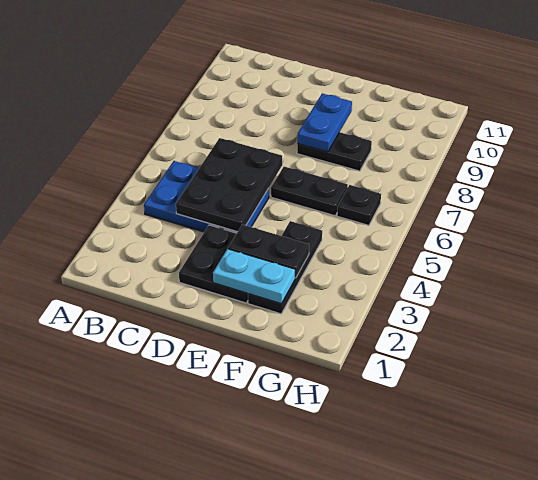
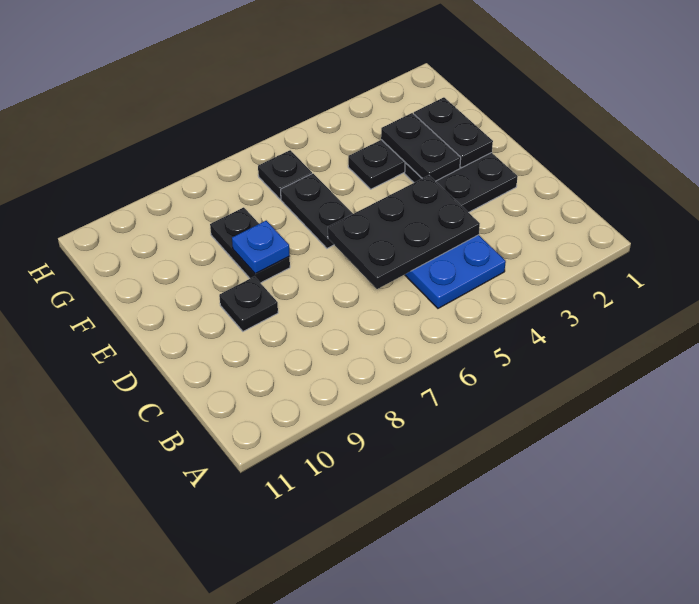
none -> black 1x1 plate [219,277,278,331]
cyan 1x2 plate [213,249,295,304] -> black 1x2 plate [414,97,493,168]
blue 1x2 plate [297,94,352,152] -> blue 1x1 plate [232,221,290,274]

